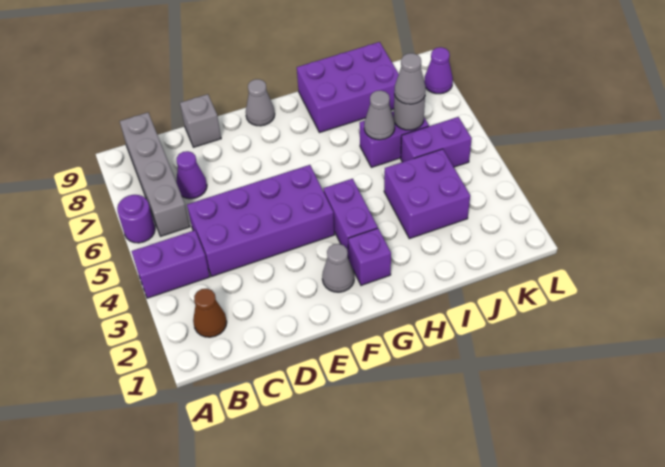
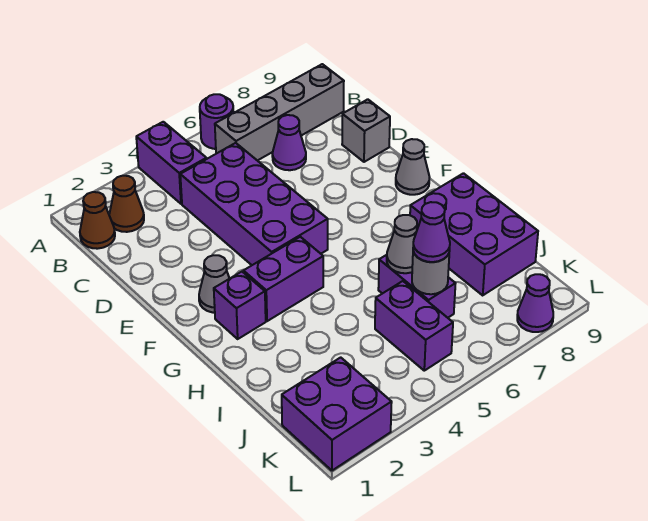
none -> brown 1x1 cone [80,192,115,249]
purple 2x2 brick [384,149,470,239] -> purple 2x2 brick moved to [282,357,392,471]
grey 1x1 cone [394,53,426,104] -> purple 1x1 cone [413,202,450,262]

